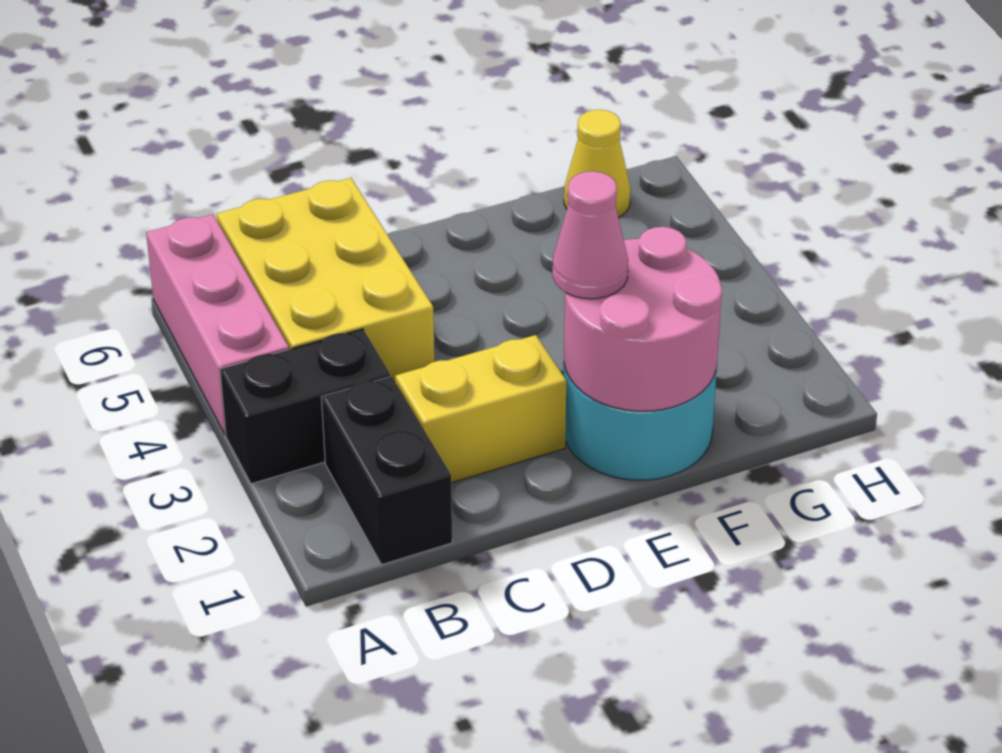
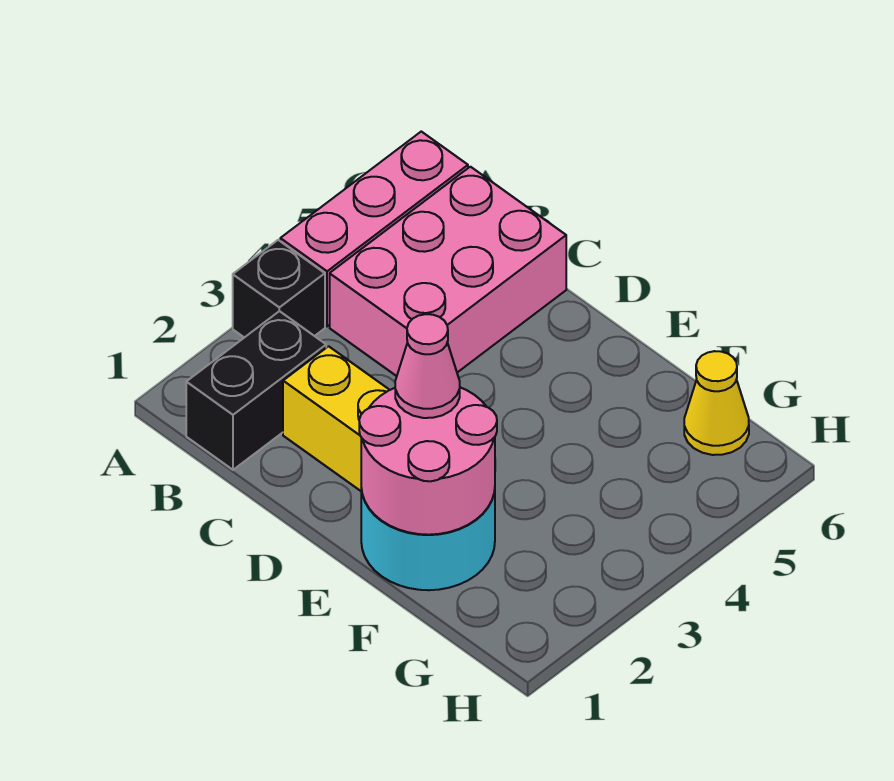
black 1x2 brick [220,329,390,484] -> black 1x1 brick [233,240,325,338]
yellow 2x3 brick [217,178,434,381] -> pink 2x3 brick [330,167,566,376]

